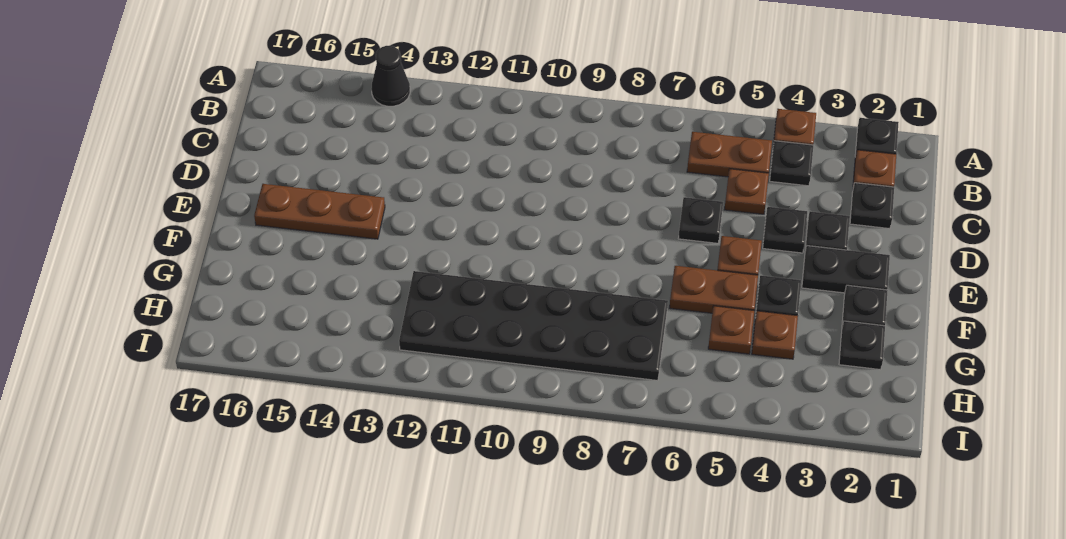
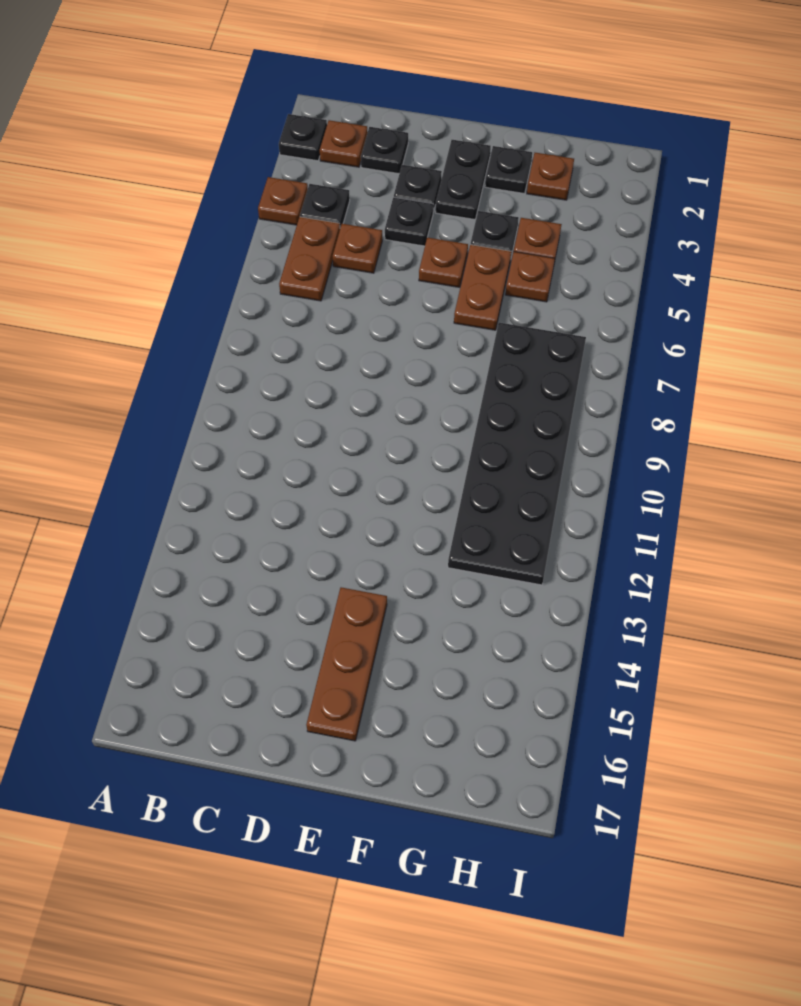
black 1x1 cone [371,46,410,106] -> none
black 1x1 plate [678,197,723,243] -> none
black 1x1 plate [839,321,885,370] -> brown 1x1 plate [527,153,574,200]

